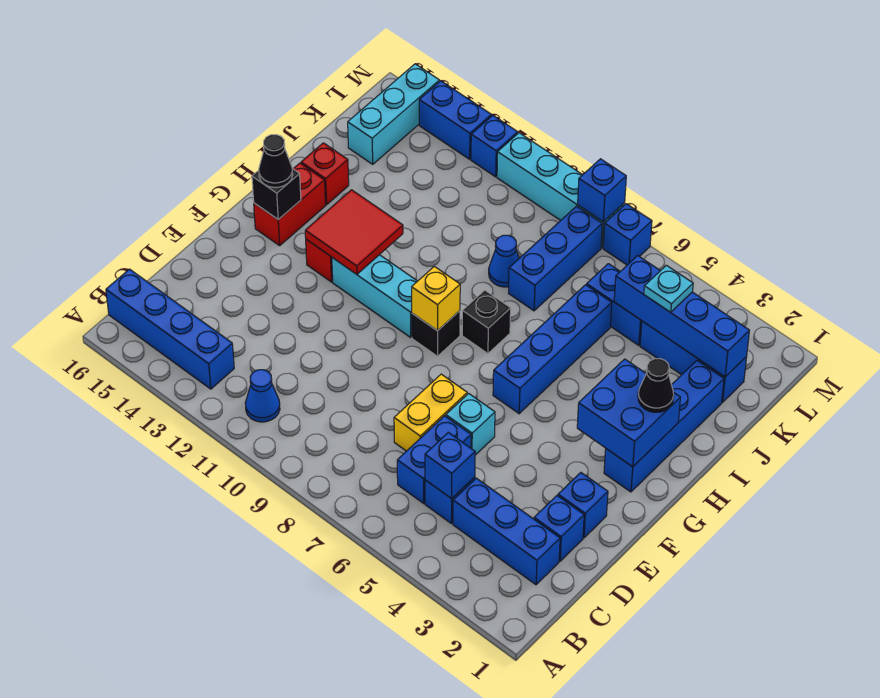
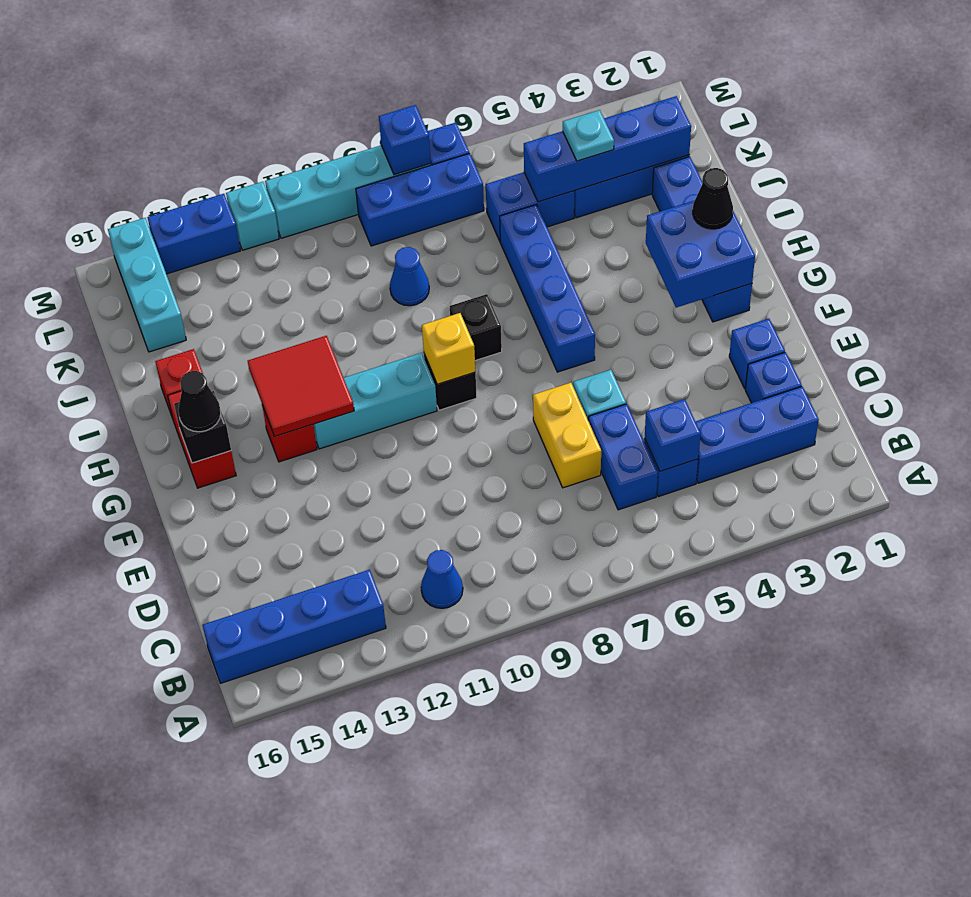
blue 1x3 brick [509,206,602,311] -> blue 1x3 brick turned to [356,153,484,246]
blue 1x1 brick [471,115,518,177] -> cyan 1x1 brick [226,182,279,250]

